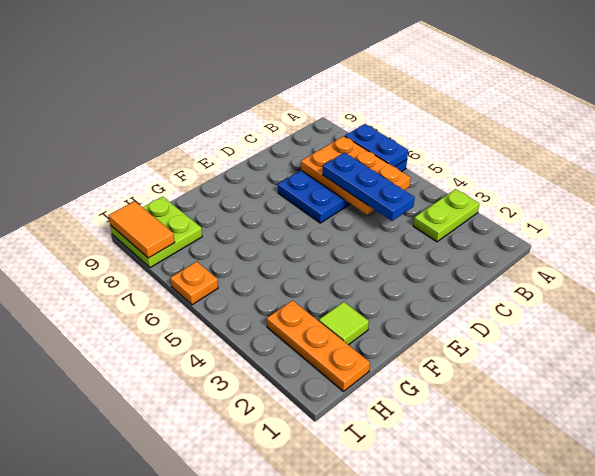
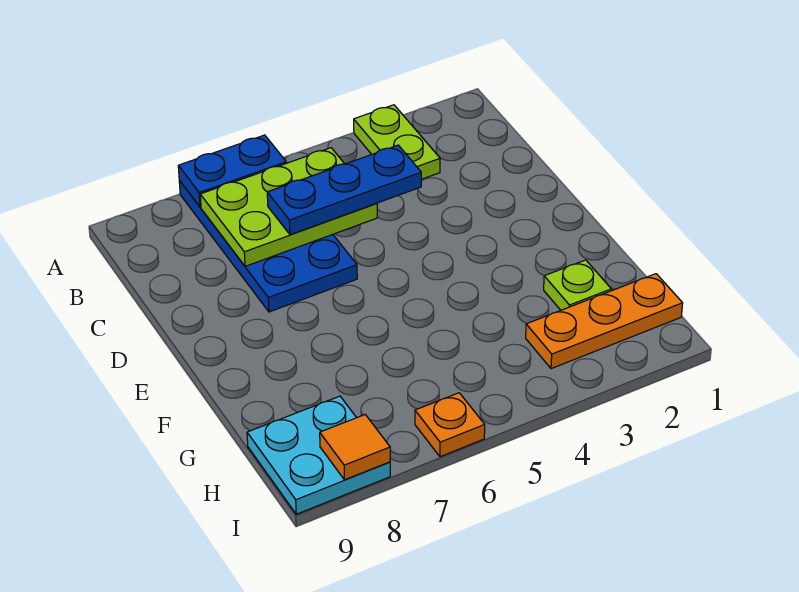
orange 2x3 plate [301,136,411,215] -> lime 2x3 plate [200,148,377,266]
lime 1x1 tile [319,302,369,345] -> lime 1x1 plate [544,260,611,310]
lime 2x2 plate [110,197,202,268] -> cyan 2x2 plate [247,396,390,514]
orange 1x2 tile [108,201,175,258] -> orange 1x1 tile [320,415,390,480]

